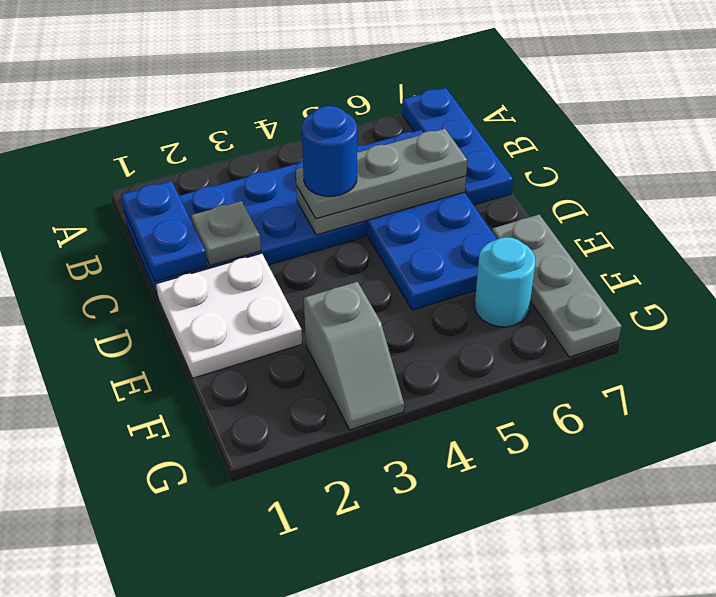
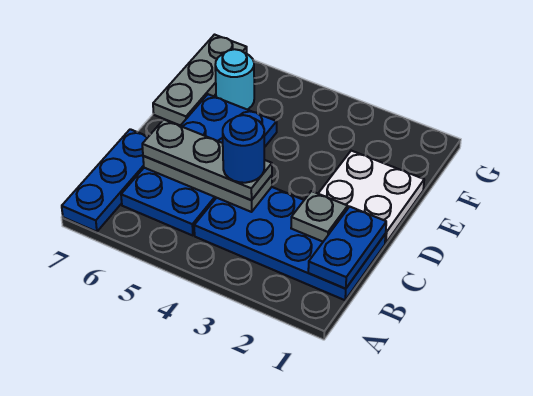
grey 1x2 slope [304,282,404,430] -> none

